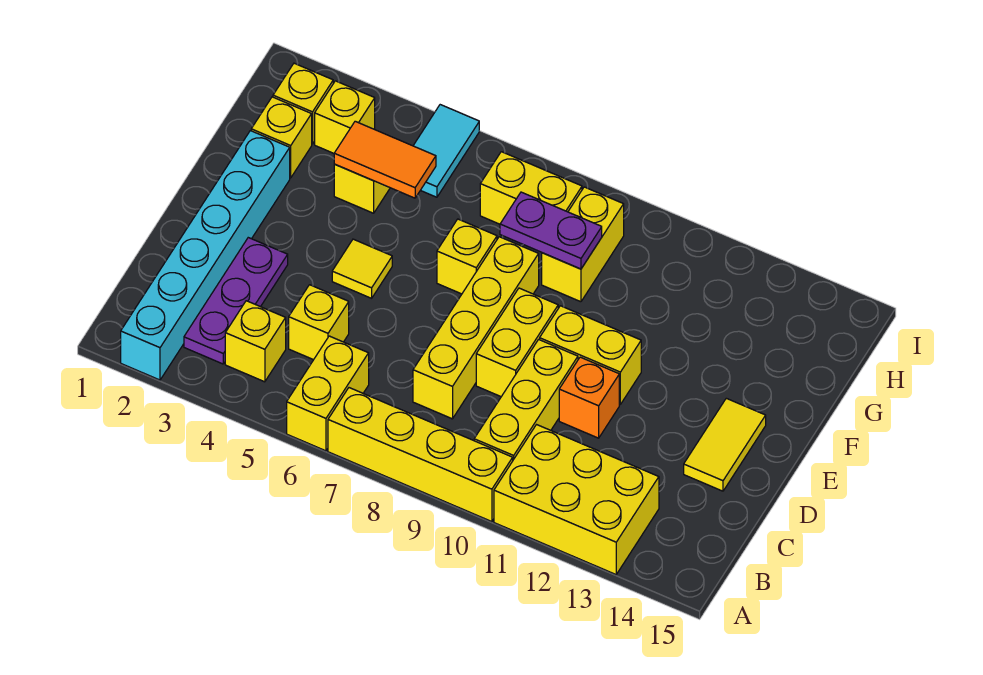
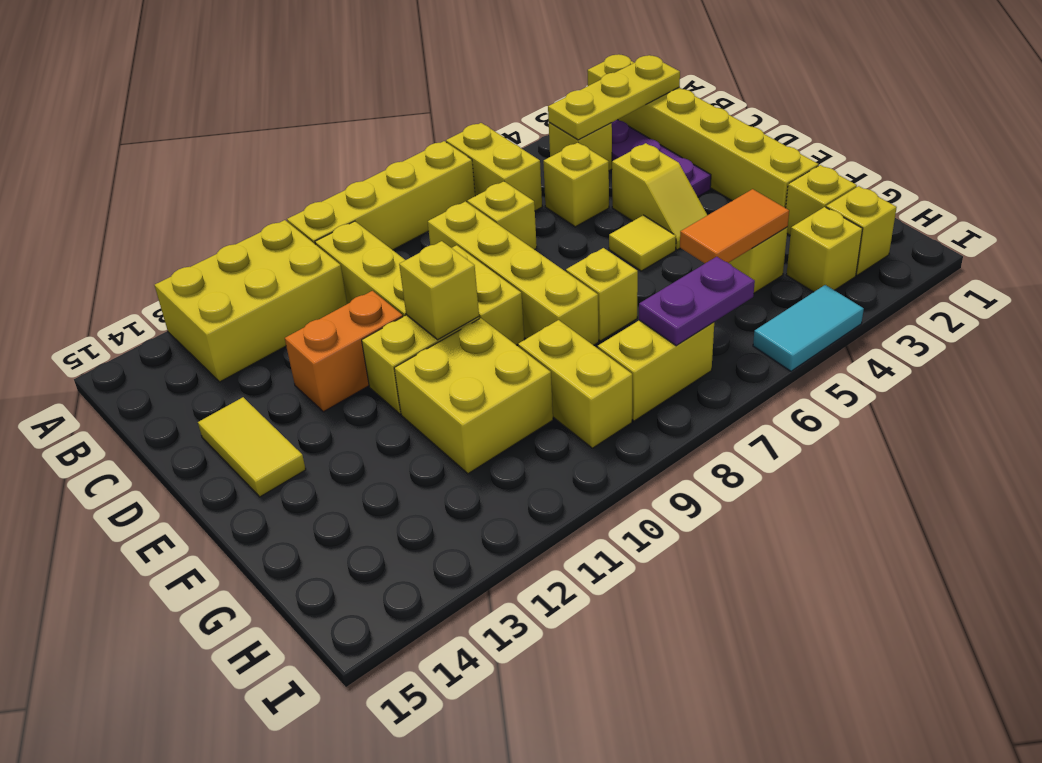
cyan 1x6 brick [121,131,290,380] -> yellow 1x6 brick [587,55,818,208]
none -> yellow 1x3 plate [548,55,680,140]
none -> yellow 1x1 brick [467,181,537,250]
none -> yellow 1x2 slope [612,143,707,250]
orange 1x1 brick [559,357,619,438] -> orange 1x2 brick [285,291,403,412]
none -> yellow 1x1 brick [399,241,479,340]
none -> yellow 2x2 brick [394,318,553,474]
purple 1x2 plate [500,192,602,269] -> purple 1x2 plate moved to [639,257,755,346]
cyan 1x2 tile [413,105,479,197] -> cyan 1x2 tile turned to [753,285,864,371]

